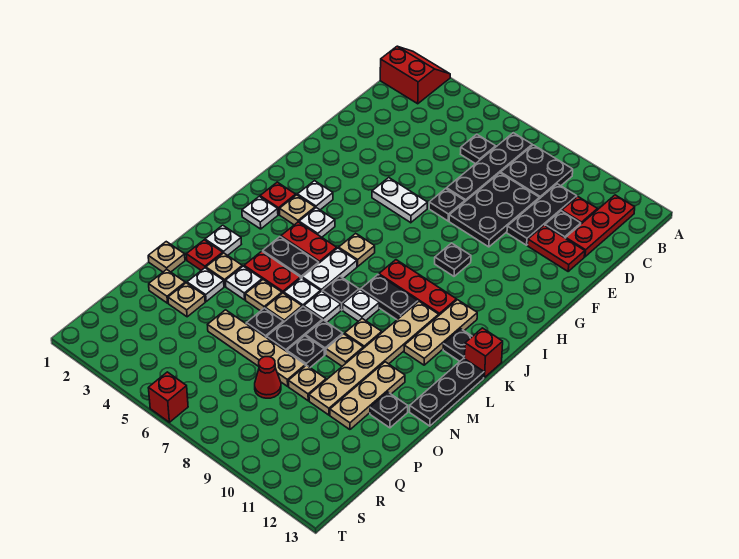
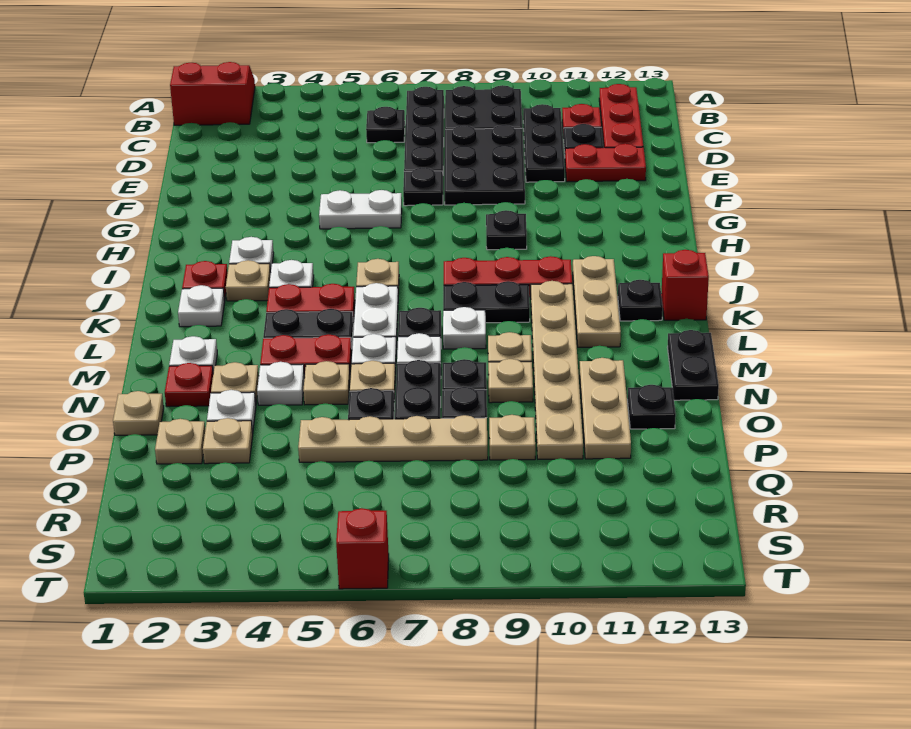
black 1x3 plate [410,358,484,426] -> black 1x2 plate [667,330,719,400]
red 1x1 cone [255,357,281,398] -> none

